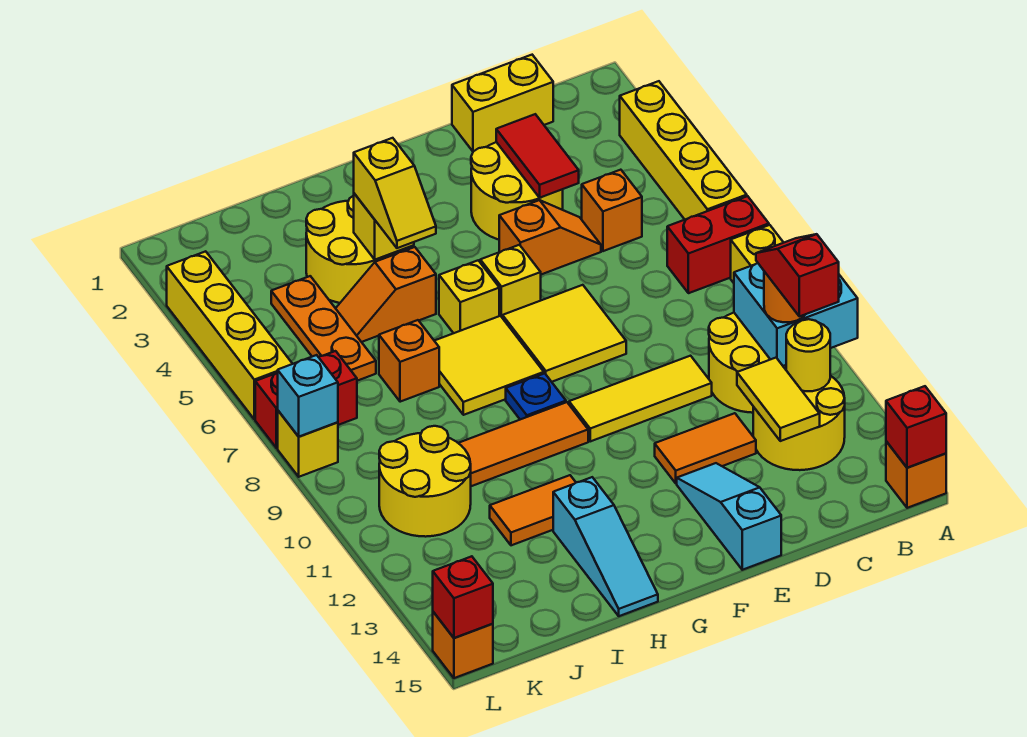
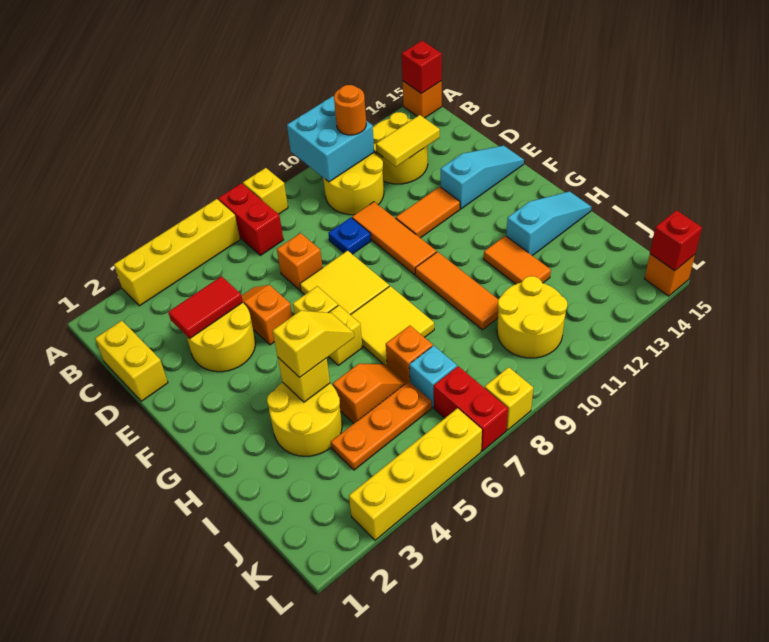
red 1x2 slope [756,234,839,316] -> none
yellow 1x1 round brick [786,319,830,391] -> none
orange 1x1 brick [582,170,642,251] -> orange 1x1 brick moved to [277,233,323,290]
yellow 1x3 tile [569,356,712,441] -> orange 1x3 tile [352,202,437,275]
orange 1x2 tile [655,413,756,483] -> orange 1x2 tile turned to [396,187,460,238]
cyan 1x3 slope [677,463,781,570] -> cyan 1x3 slope turned to [441,146,524,209]
blue 1x1 plate [506,373,566,420] -> blue 1x1 plate moved to [328,218,371,254]
orange 1x2 slope [336,247,436,342] -> orange 1x2 slope turned to [333,364,407,423]
cyan 1x1 brick [278,355,338,437] -> cyan 1x1 brick moved to [409,346,457,407]

